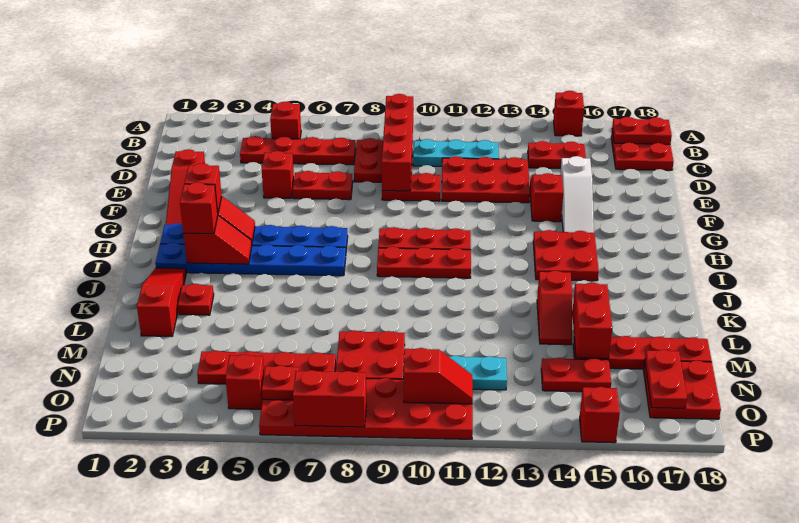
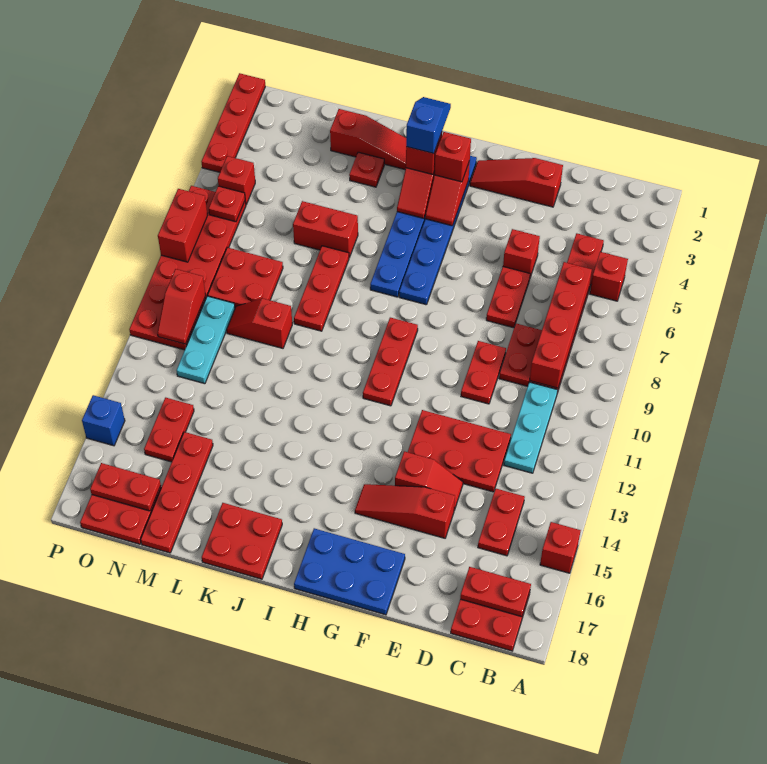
red 1x4 brick [382,94,413,191] -> red 1x4 brick turned to [530,262,592,388]
red 1x2 plate [612,117,672,144] -> red 1x2 plate turned to [460,567,531,617]
red 2x3 plate [442,156,530,203] -> red 2x3 plate turned to [408,410,511,492]
white 1x3 slope [560,156,594,233] -> red 1x3 slope [355,484,455,538]
none -> blue 2x3 plate [294,528,405,615]
red 2x2 plate [533,230,599,281] -> red 2x2 plate moved to [202,503,282,579]
none -> blue 1x2 slope [406,97,451,154]
red 1x3 plate [377,247,471,278] -> red 1x3 plate moved to [294,246,349,331]
red 1x2 slope [537,271,572,345] -> red 1x2 slope moved to [227,298,292,348]
red 1x2 brick [572,282,612,358] -> red 1x2 brick moved to [293,201,358,257]
red 1x4 plate [197,351,336,384] -> red 1x4 plate moved to [201,73,265,172]
red 1x1 brick [580,387,620,443] -> blue 1x1 brick [82,395,125,446]

